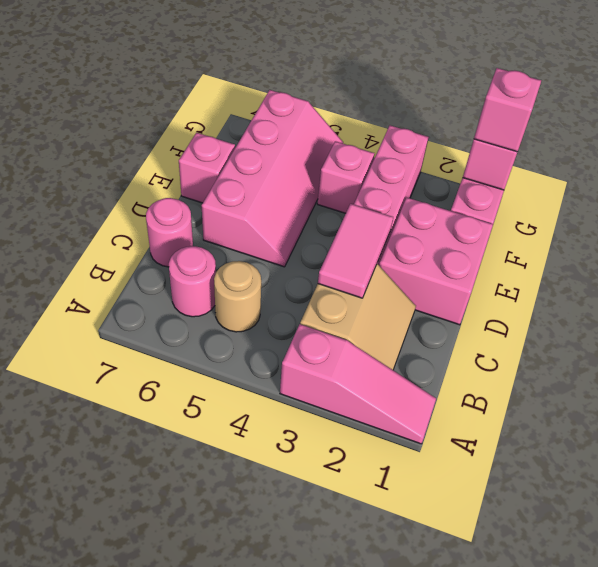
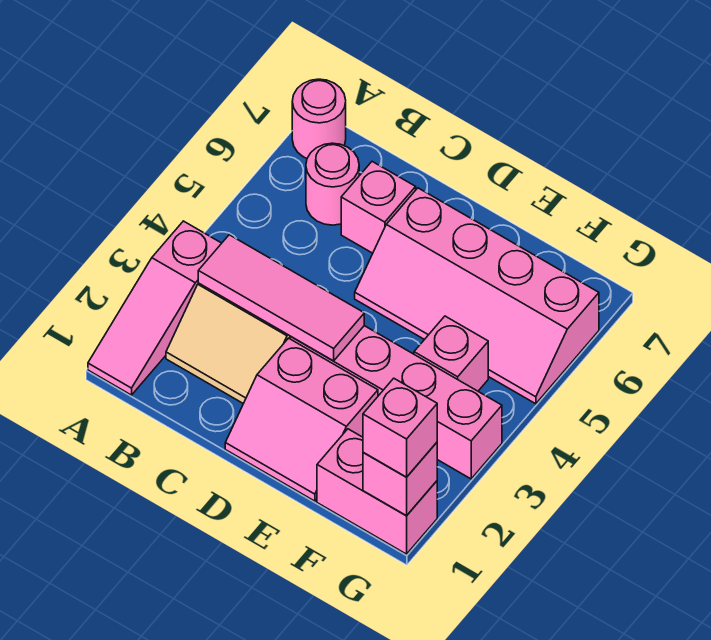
tan 1x1 round brick [214,261,261,332] -> none
pink 1x2 tile [318,204,393,298] -> pink 1x3 tile [198,235,364,361]
pink 1x1 round brick [146,198,193,267] -> pink 1x1 round brick moved to [292,79,346,158]
pink 2x2 brick [379,198,493,325] -> pink 2x2 slope [225,338,378,501]
pink 1x1 brick [179,133,235,203] -> pink 1x1 brick moved to [341,162,416,253]

